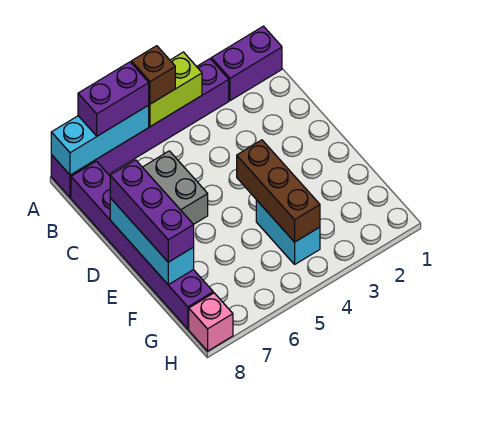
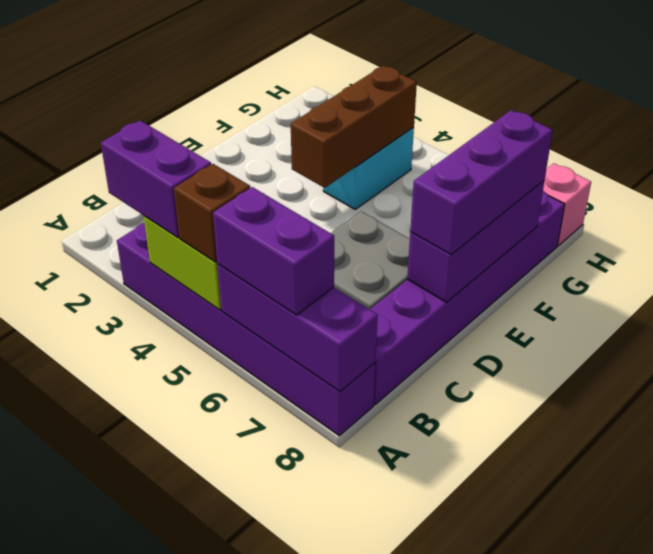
purple 1x2 brick [211,26,282,101] -> purple 1x2 brick moved to [101,120,211,238]
cyan 1x3 brick [51,105,149,175] -> purple 1x3 brick [217,264,378,392]
cyan 1x3 brick [110,198,194,285] -> purple 1x3 brick [407,181,544,302]

